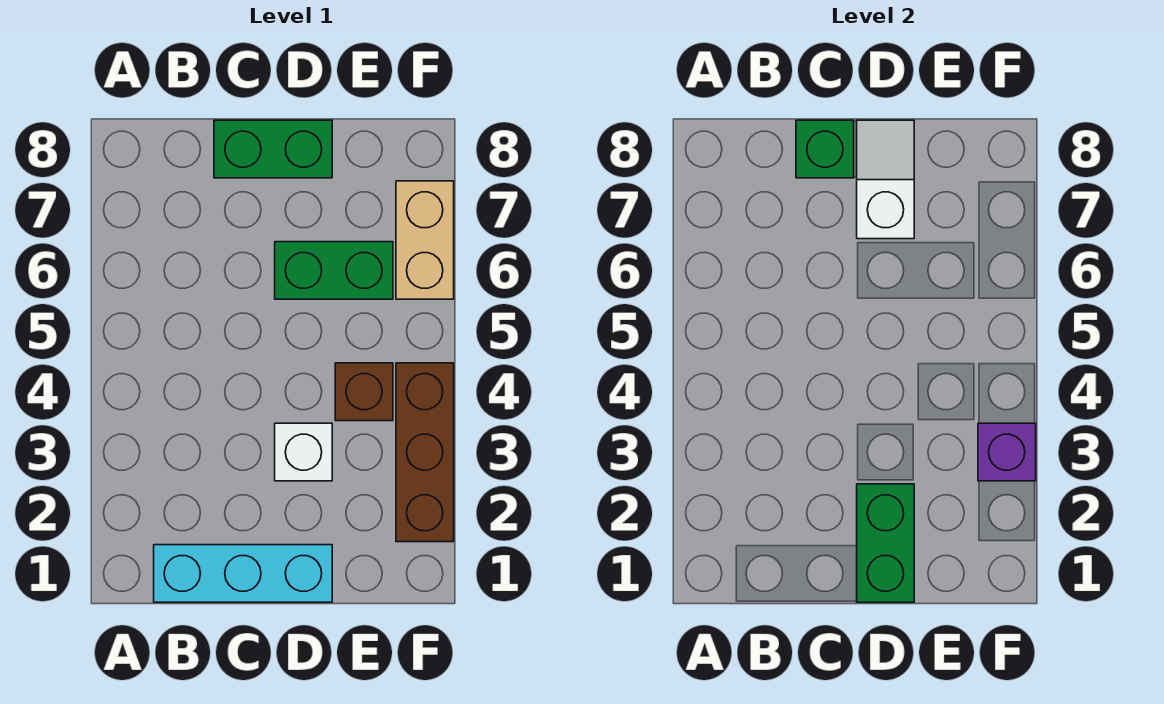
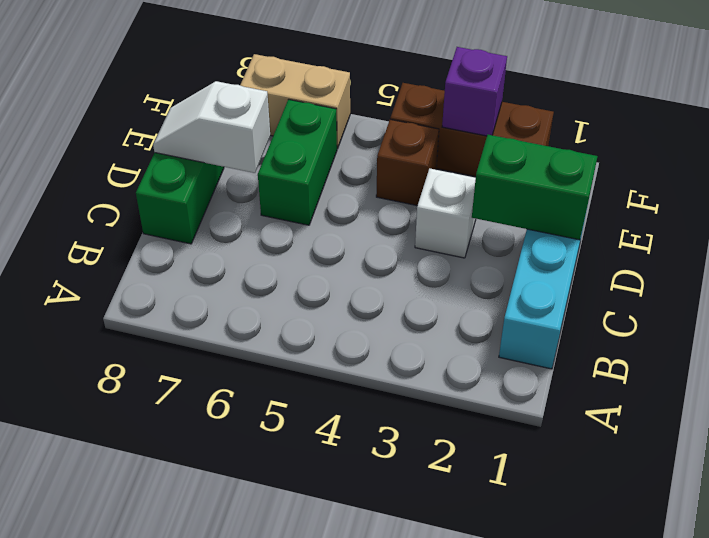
green 1x1 brick [796,120,854,178] -> none

